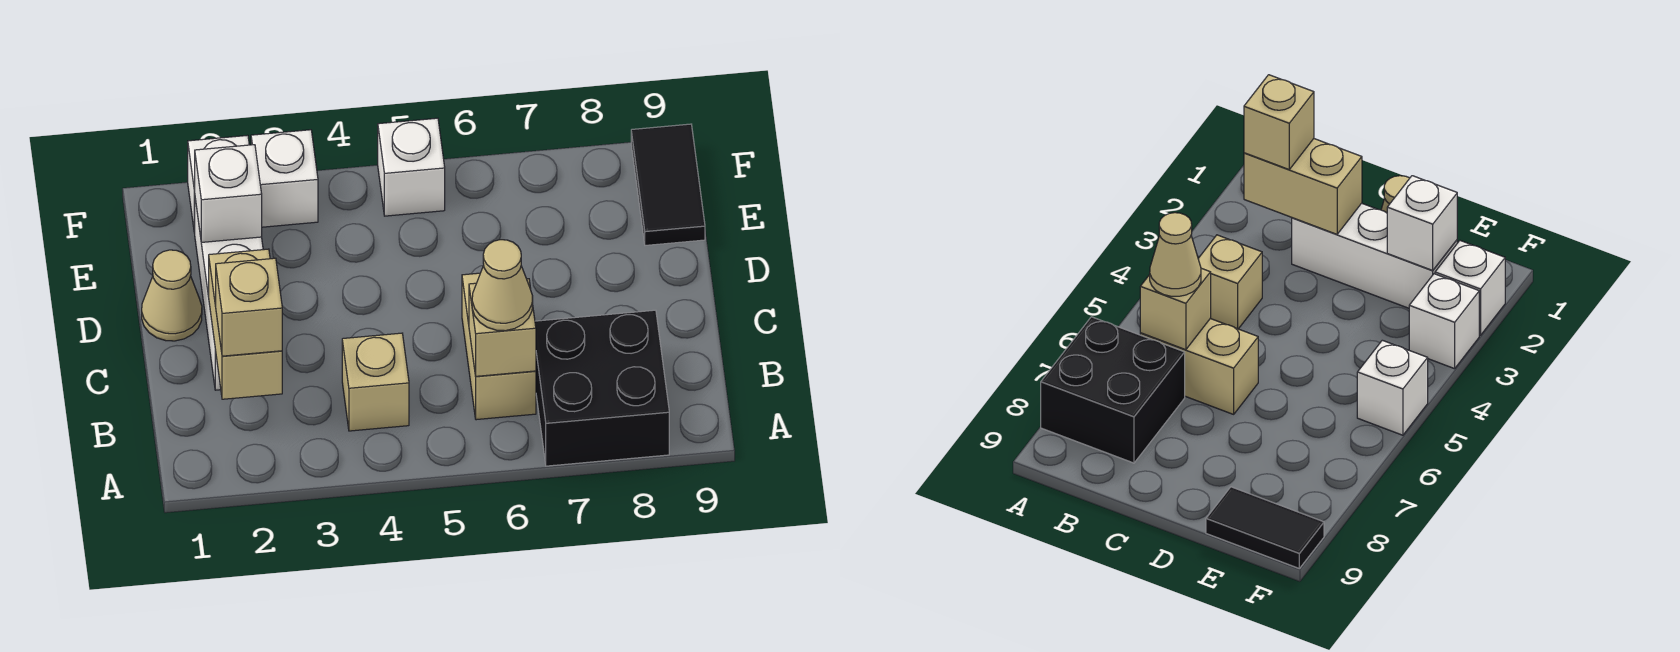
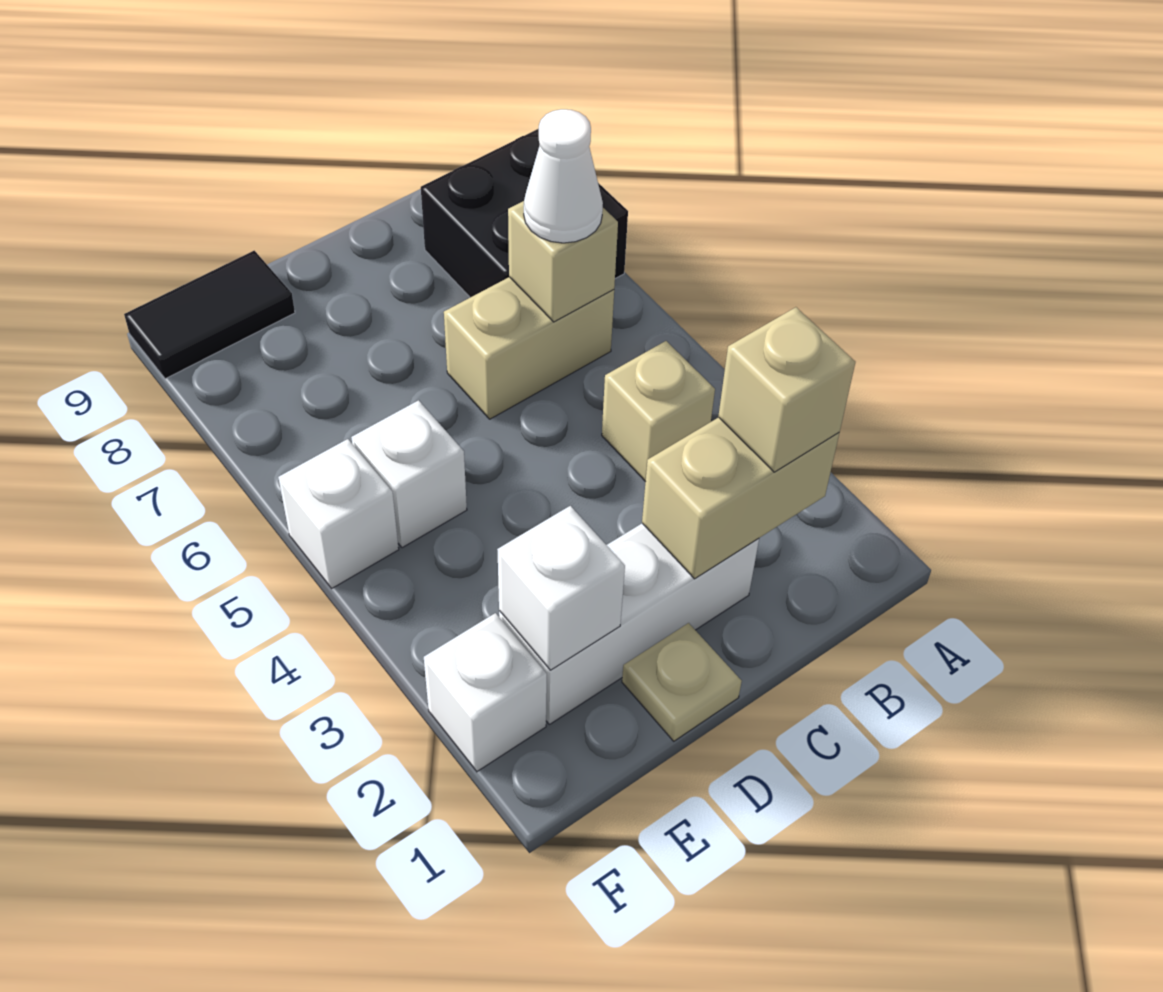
tan 1x1 cone [472,240,533,331] -> white 1x1 cone [524,109,603,243]
tan 1x1 cone [142,250,202,341] -> tan 1x1 plate [622,623,742,741]
white 1x1 brick [251,130,318,227] -> white 1x1 brick moved to [351,400,467,548]

